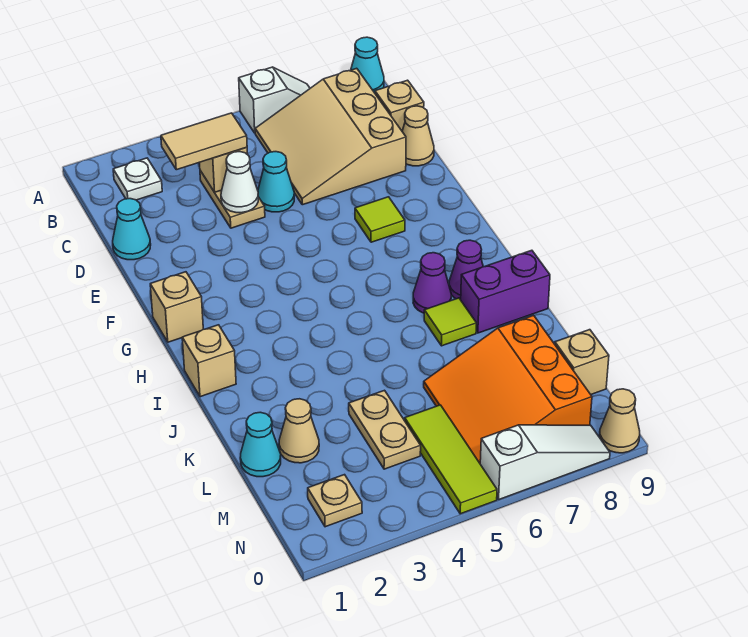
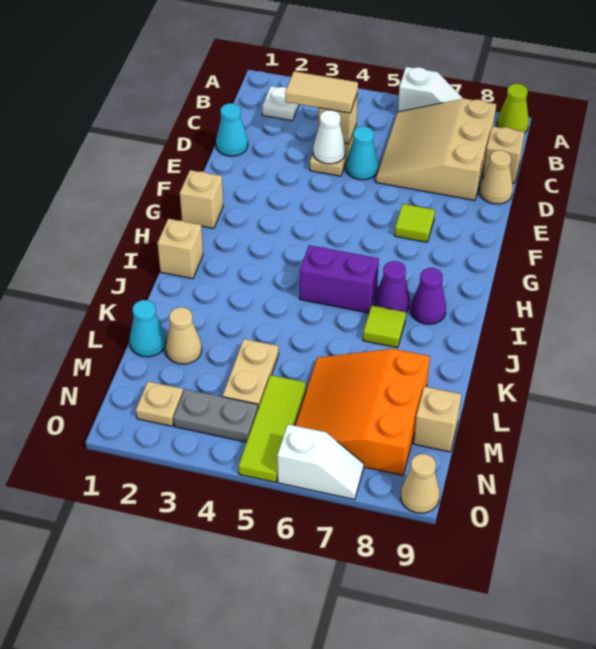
cyan 1x1 cone [351,37,384,93] -> lime 1x1 cone [497,84,529,132]
purple 1x2 brick [461,250,550,333] -> purple 1x2 brick moved to [300,245,379,313]
none -> grey 1x2 plate [173,389,258,442]
white 1x3 slope [480,425,610,499] -> white 1x2 slope [277,424,364,499]

